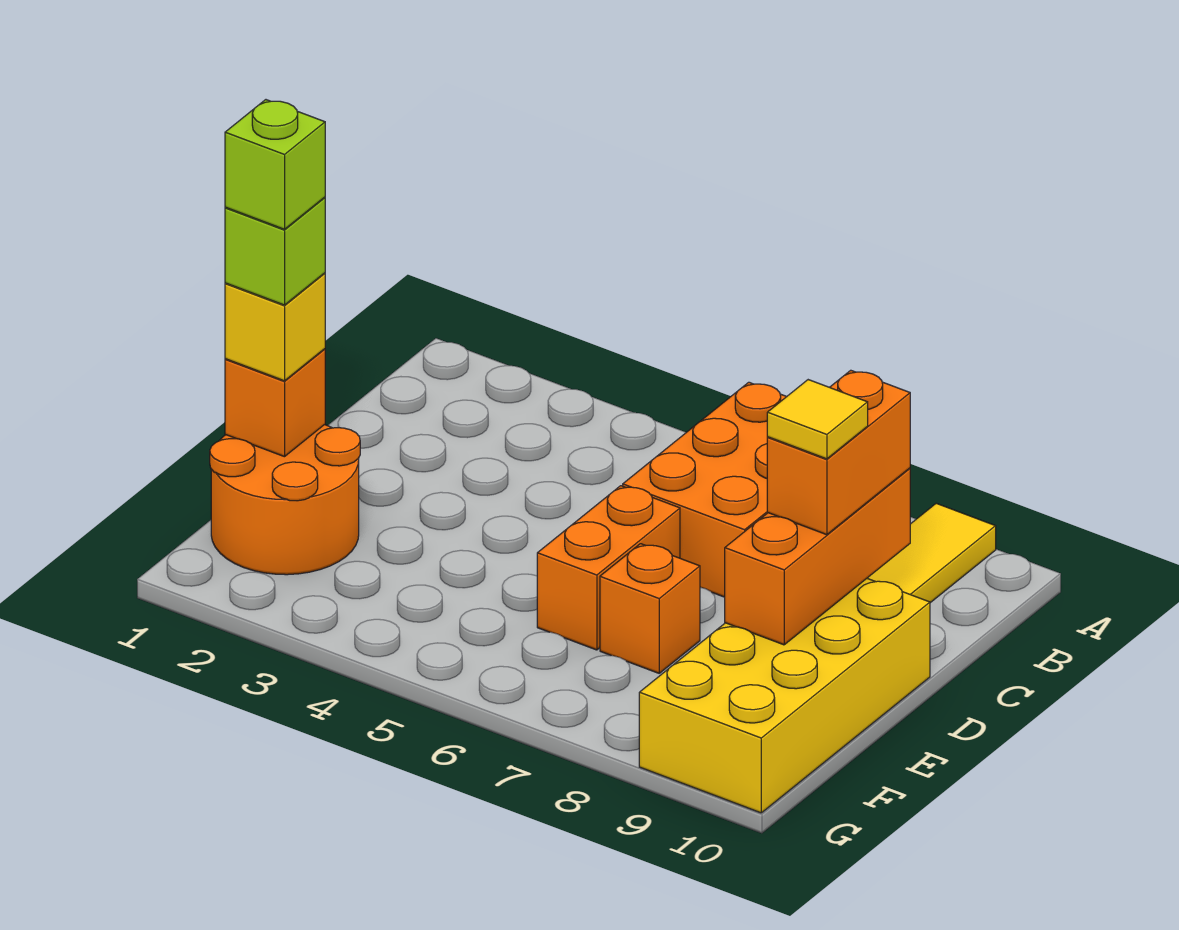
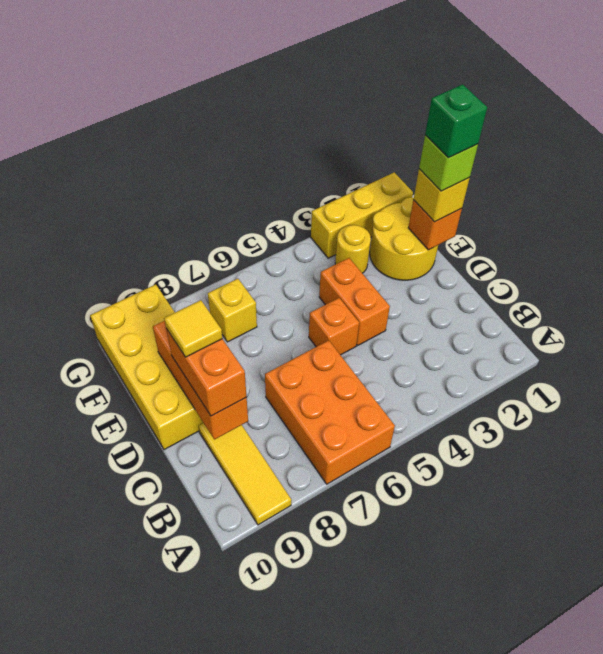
orange 1x2 brick [537,486,680,650] -> orange 1x2 brick moved to [319,258,390,345]
orange 2x2 round brick [210,425,360,575] -> yellow 2x2 round brick [370,197,438,280]
lime 1x1 brick [225,100,325,229] -> green 1x1 brick [425,84,487,158]
orange 1x1 brick [600,544,700,673] -> orange 1x1 brick moved to [309,298,359,355]
none -> yellow 1x1 round brick [335,225,371,273]
none -> yellow 1x1 brick [208,279,257,342]
none -> yellow 1x3 brick [311,172,413,258]

